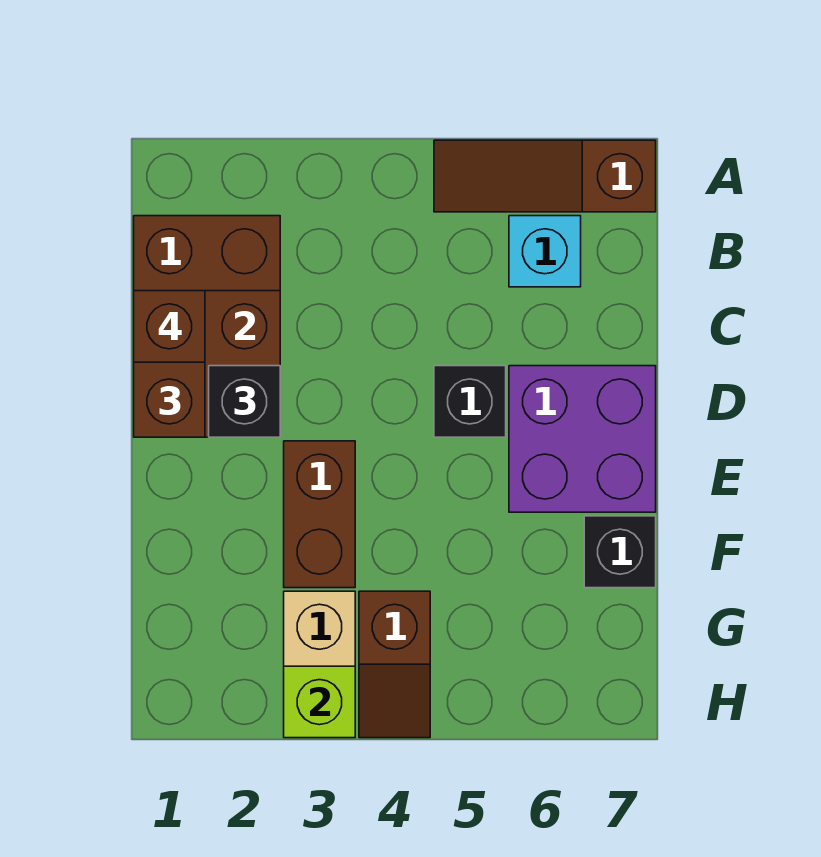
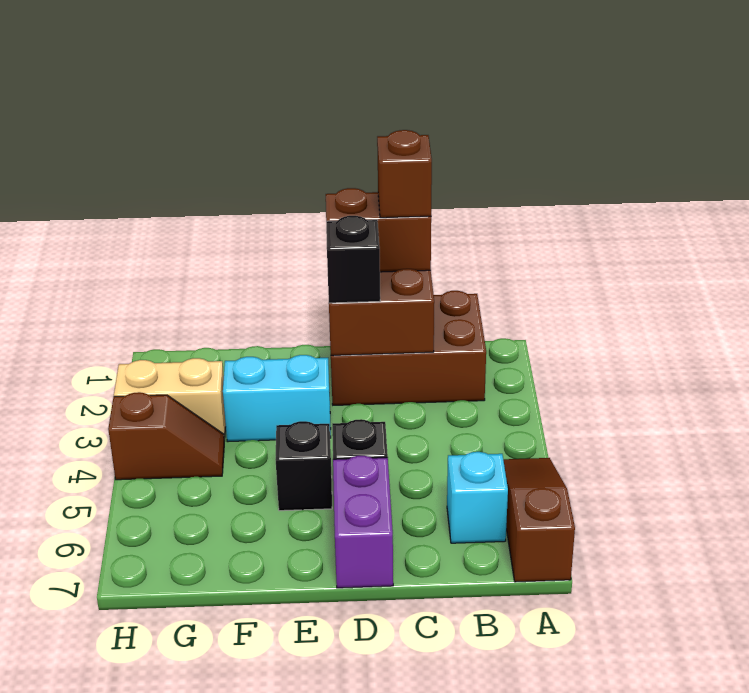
purple 2x2 brick [509,366,656,512] -> purple 1x2 brick [333,456,393,588]
brown 1x2 brick [284,441,355,588] -> cyan 1x2 brick [223,355,331,442]
black 1x1 brick [584,516,656,588] -> black 1x1 brick moved to [276,421,332,511]
brown 1x2 slope [359,591,430,738] -> brown 1x2 slope turned to [108,392,224,480]
lime 1x1 brick [284,666,355,738] -> none

